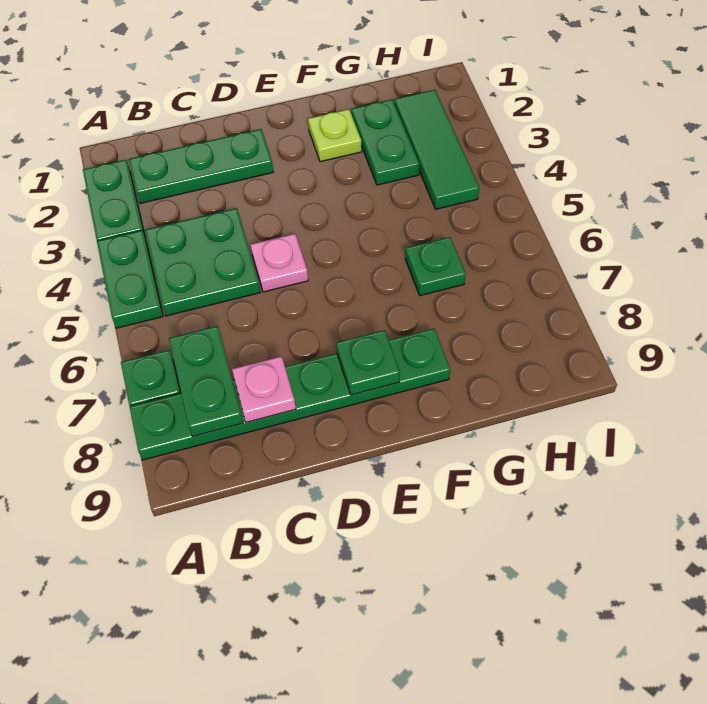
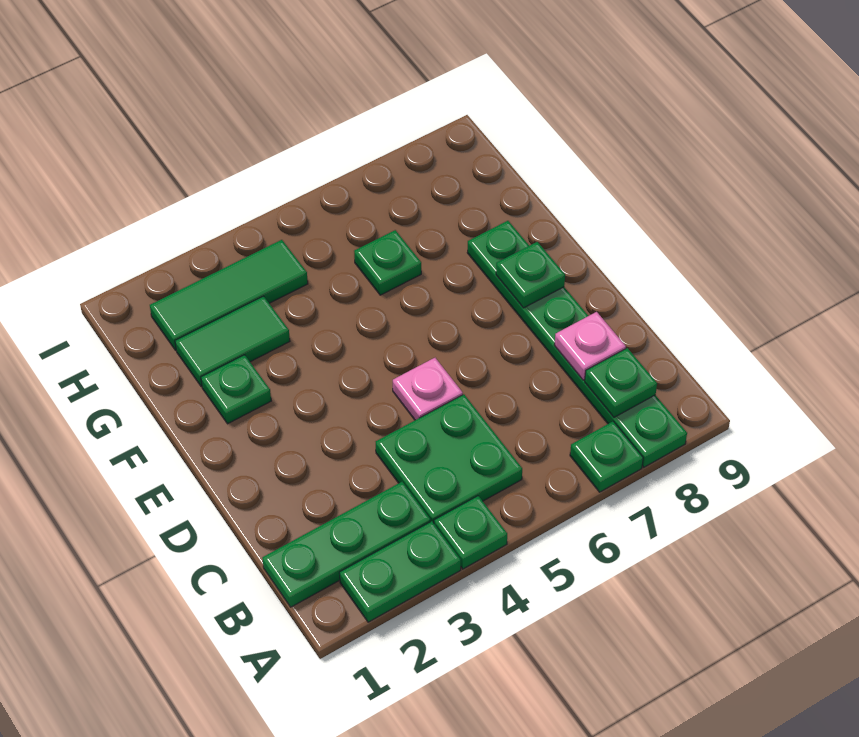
green 1x2 plate [97,230,163,328] -> green 1x1 plate [434,496,507,569]
green 1x3 plate [129,129,273,203] -> green 1x3 plate turned to [262,482,430,607]
green 1x2 plate [169,326,243,437] -> green 1x1 plate [585,348,657,417]
lime 1x1 plate [308,109,362,162] -> green 1x1 plate [201,355,271,424]
green 1x2 plate [351,100,419,185] -> green 1x2 tile [175,296,290,387]

